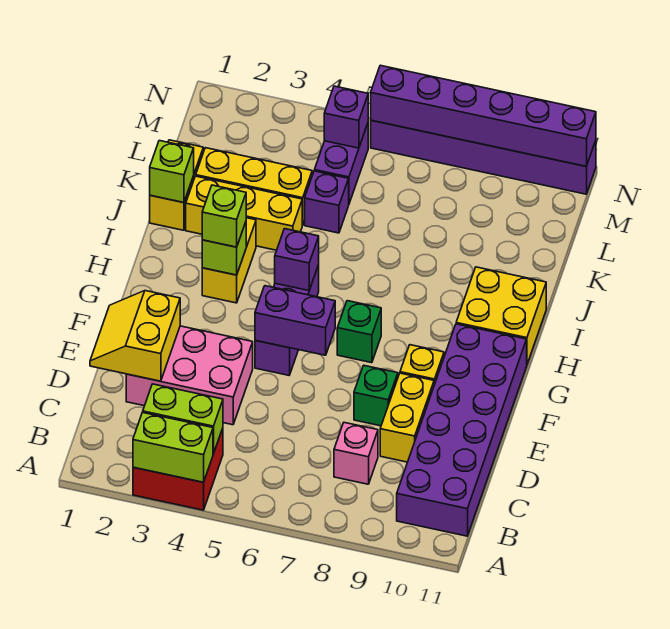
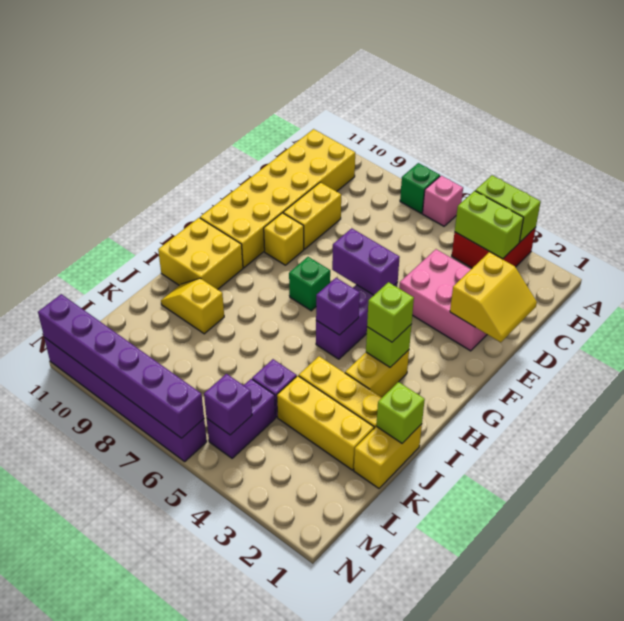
purple 2x6 brick [397,324,527,536] -> yellow 2x6 brick [200,129,355,268]
pink 1x1 brick [334,423,378,484] -> pink 1x1 brick moved to [423,176,463,226]
green 1x1 brick [354,365,398,426] -> green 1x1 brick moved to [400,163,440,213]
none -> yellow 1x2 slope [161,278,224,334]

